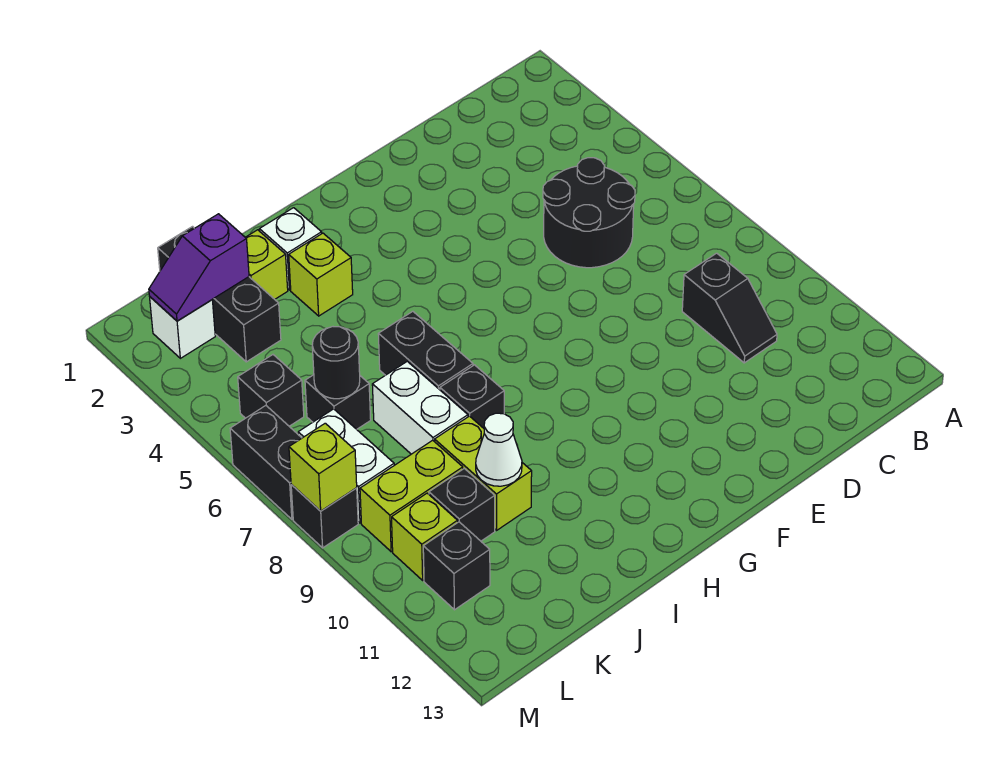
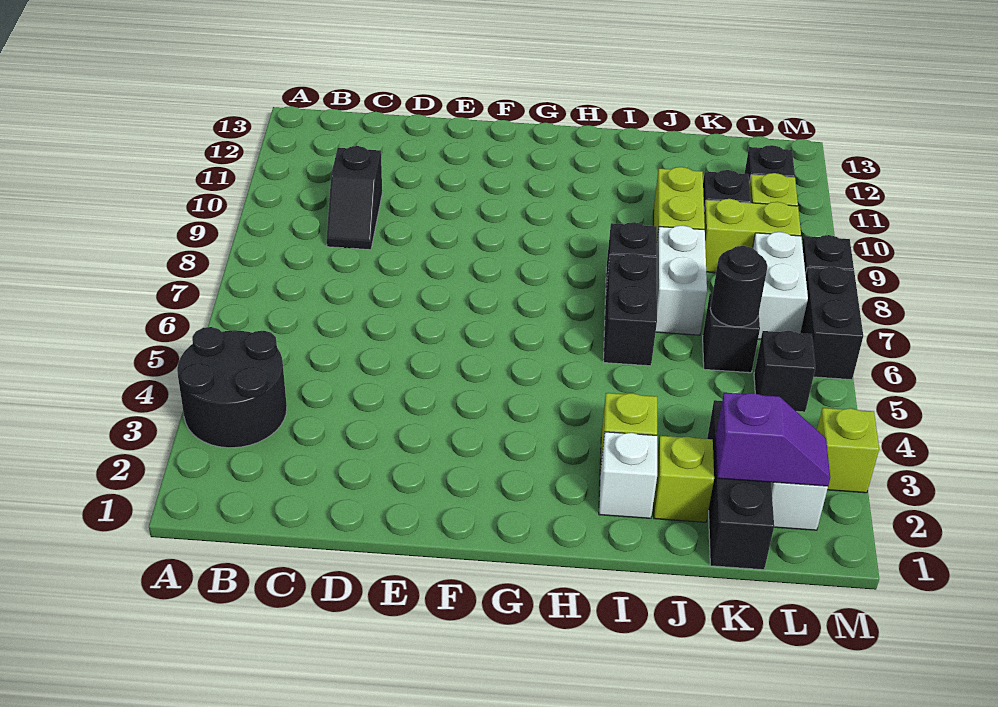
black 2x2 round brick [543,158,635,268] -> black 2x2 round brick moved to [177,327,287,448]
black 1x2 slope [682,253,777,363] -> black 1x2 slope turned to [327,146,382,250]
white 1x1 cone [476,413,522,486] -> none
lime 1x1 brick [289,423,357,511] -> lime 1x1 brick moved to [817,408,879,493]

